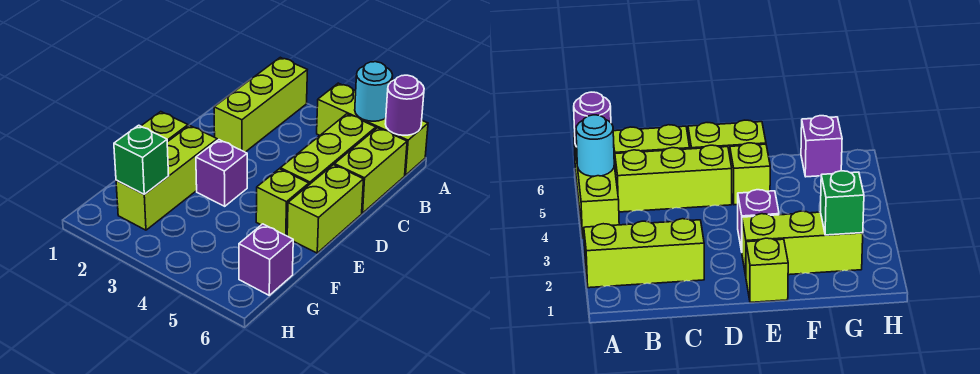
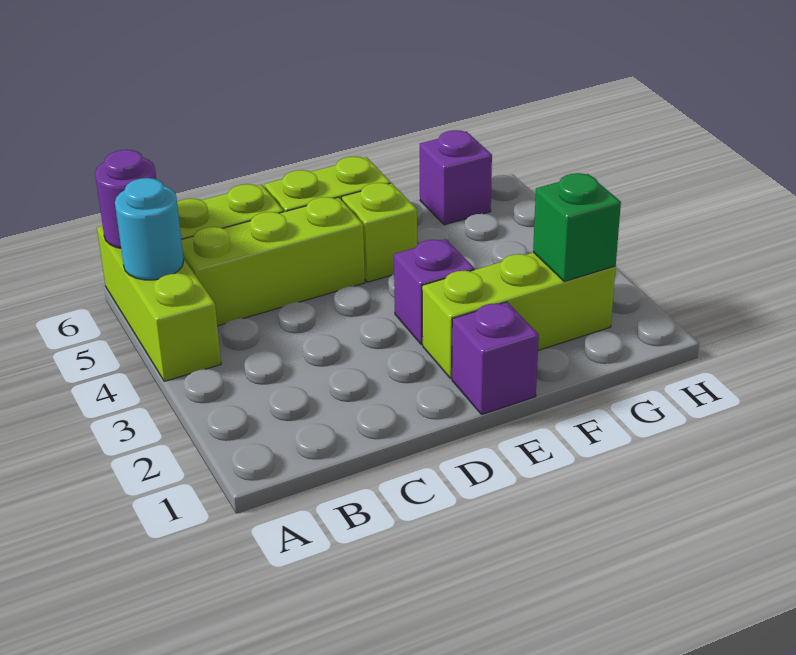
lime 1x3 brick [214,57,307,152] -> none
lime 1x1 brick [141,112,188,142] -> purple 1x1 brick [452,302,539,415]

